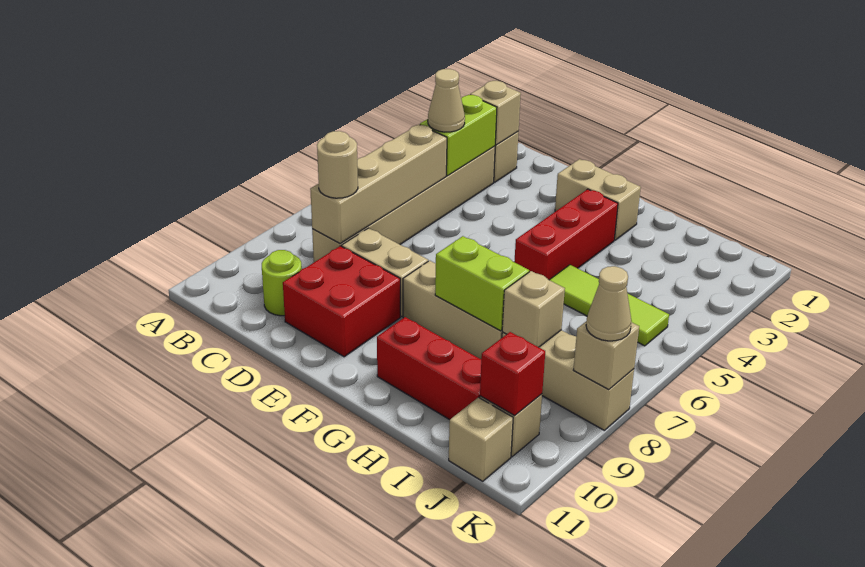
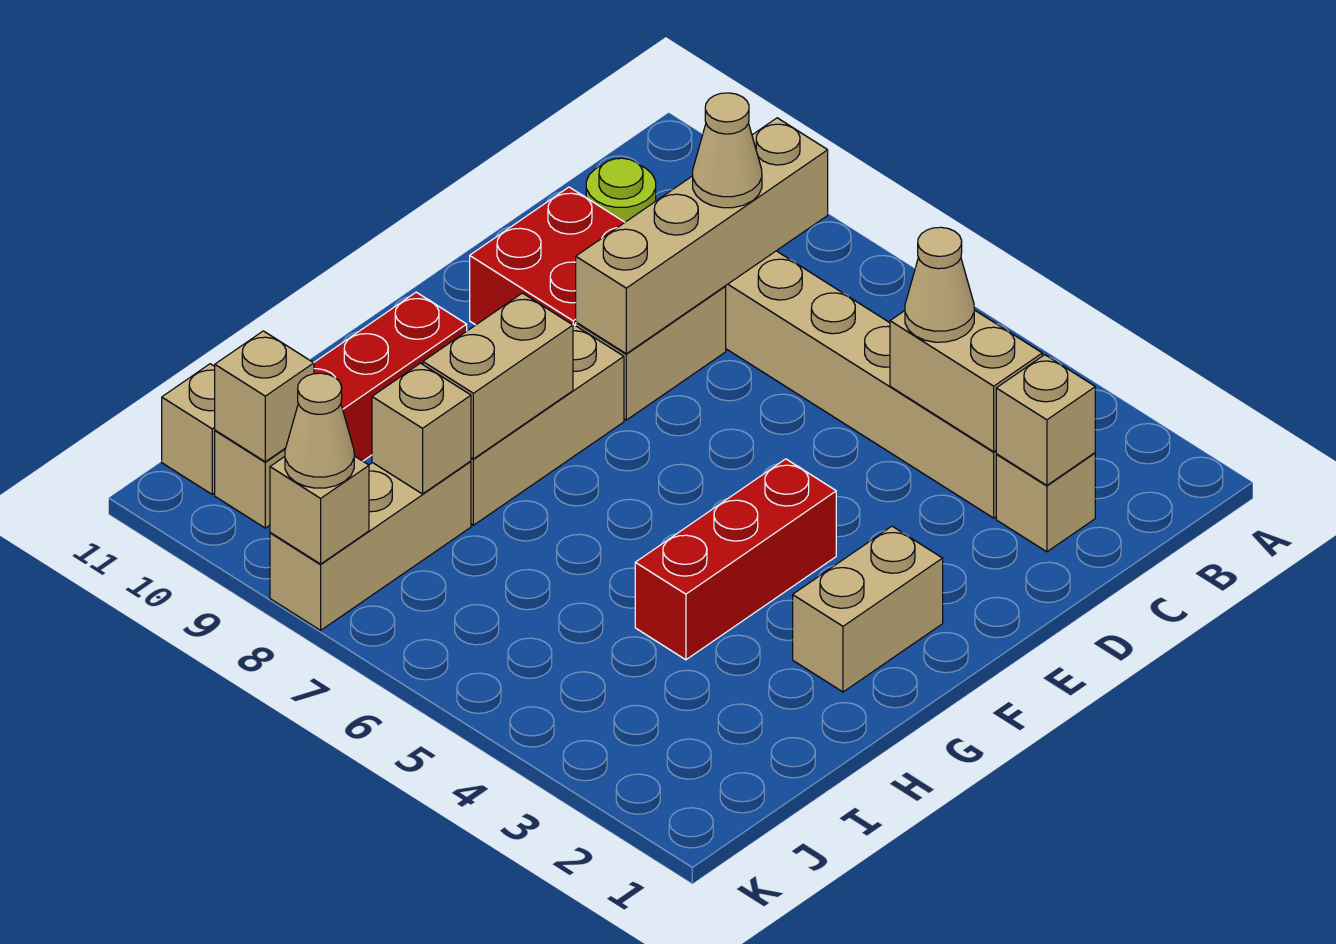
lime 1x2 brick [420,95,497,176] -> tan 1x2 brick [890,310,1042,452]
tan 1x4 brick [310,124,447,244] -> tan 1x4 brick turned to [576,118,828,354]
tan 1x1 round brick [317,131,358,198] -> tan 1x1 cone [693,93,762,208]
red 1x3 brick [514,189,618,280] -> red 1x3 brick turned to [635,459,836,660]
lime 1x2 brick [435,236,529,331] -> tan 1x2 brick [423,293,573,459]
lime 1x3 tile [550,265,669,346] -> none
red 1x1 brick [480,332,545,415] -> tan 1x1 brick [215,331,314,462]

